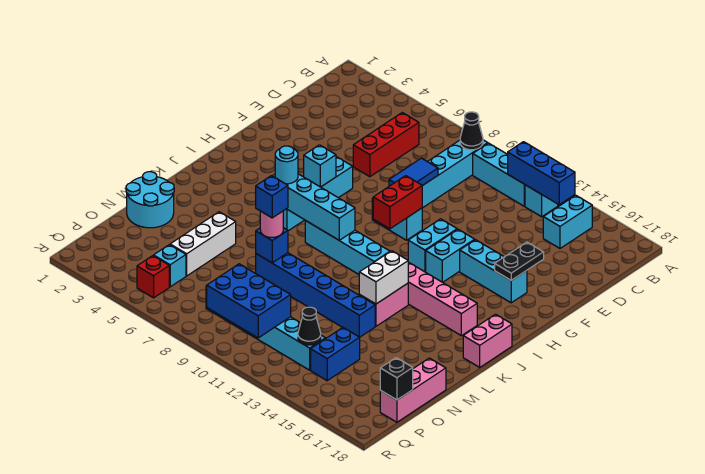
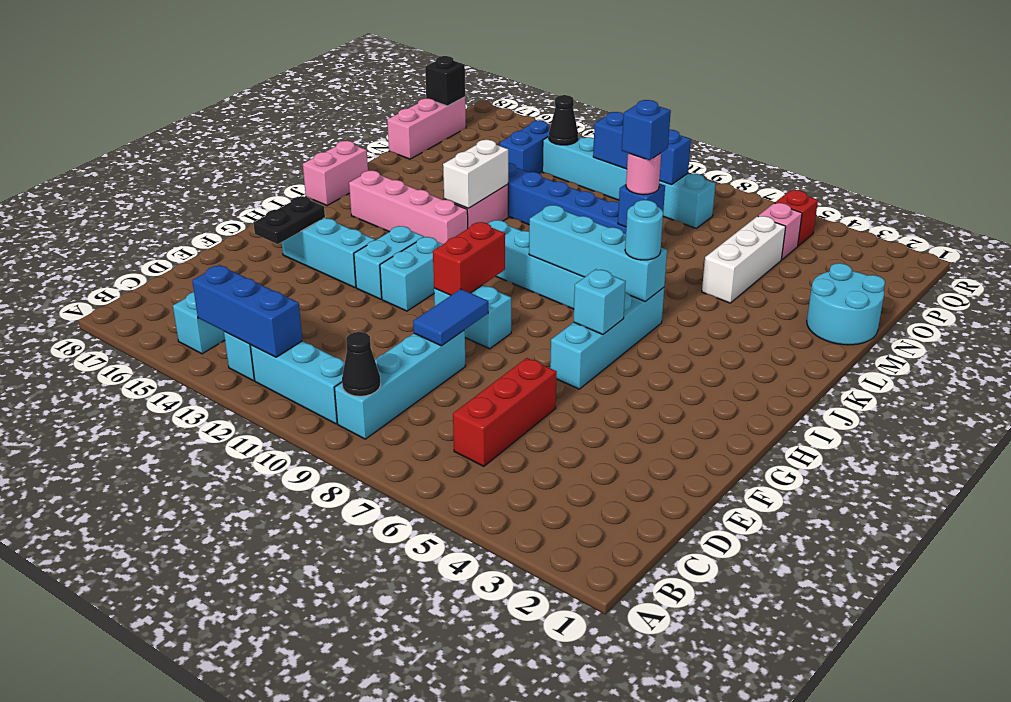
cyan 1x1 brick [154,245,186,287] -> pink 1x1 brick [758,203,802,260]
blue 2x3 brick [207,264,291,338] -> blue 1x3 brick [593,112,691,185]

